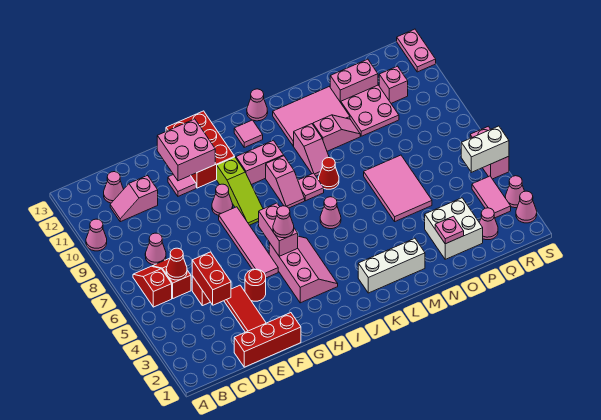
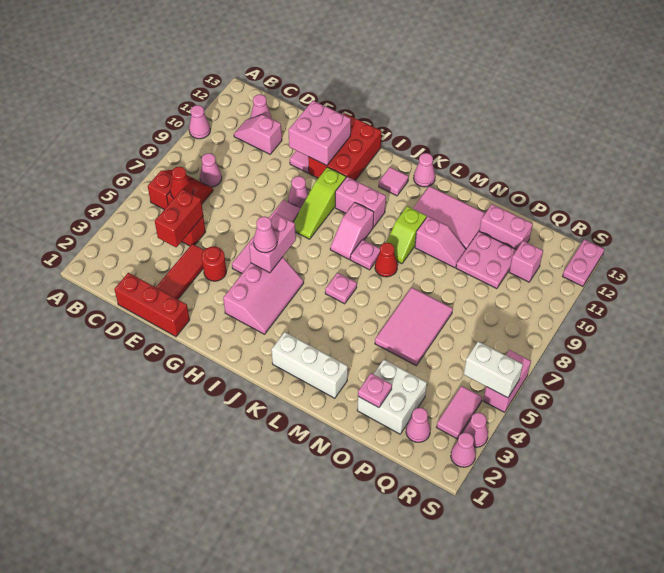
pink 1x1 cone [320,197,341,229] -> pink 1x1 plate [325,273,357,304]
pink 1x2 slope [294,124,329,176] -> lime 1x2 slope [387,206,427,264]

